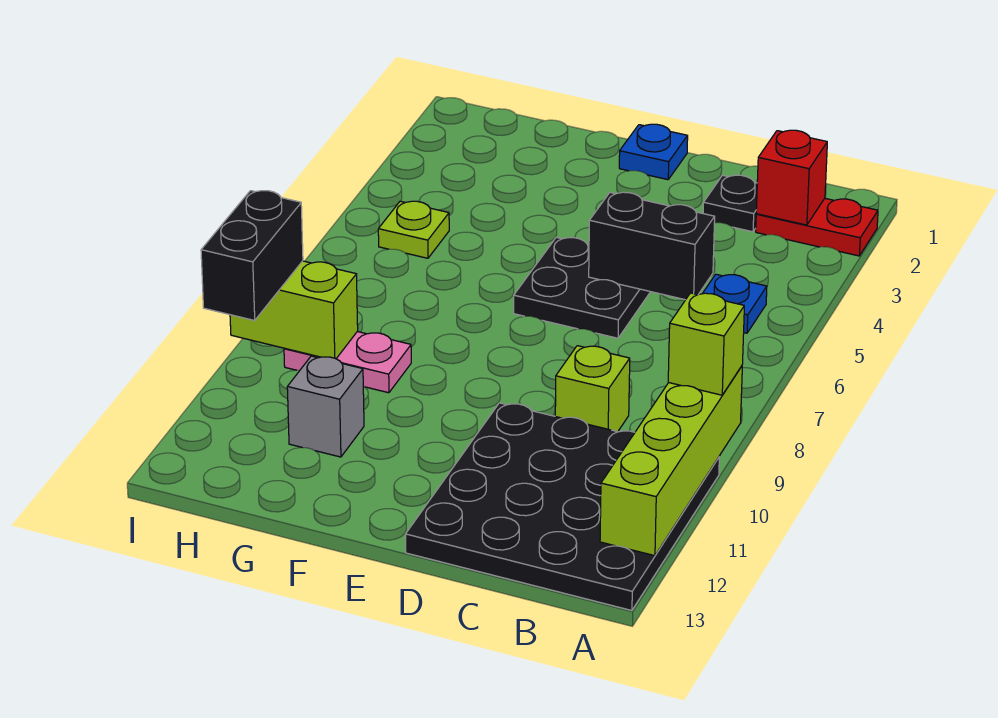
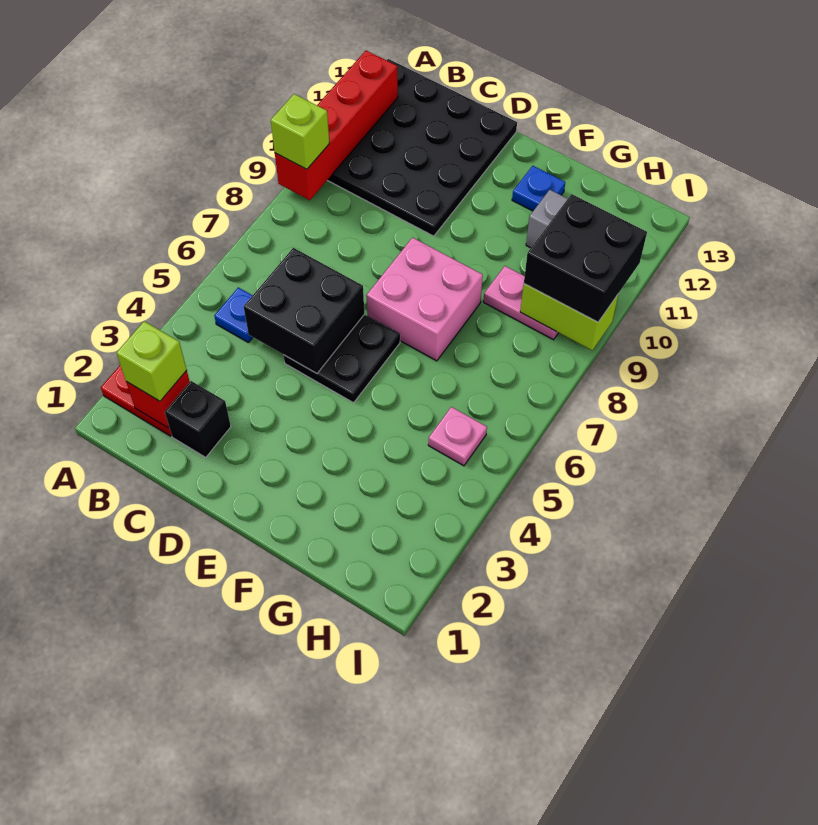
lime 1x4 brick [600,366,742,556] -> red 1x4 brick [275,51,398,200]
black 1x1 plate [703,175,757,232] -> black 1x1 brick [165,381,231,457]
black 1x2 brick [589,192,715,300] -> black 2x2 brick [244,248,364,374]
lime 1x1 brick [555,346,630,432] -> lime 1x1 brick moved to [116,321,187,401]
blue 1x1 plate [619,124,688,180] -> blue 1x1 plate moved to [512,166,565,211]
none -> pink 2x2 brick [366,238,483,361]
lime 1x1 plate [378,201,449,258] -> pink 1x1 plate [428,407,487,466]
black 1x2 brick [201,191,303,320] -> black 2x2 brick [524,194,647,322]

